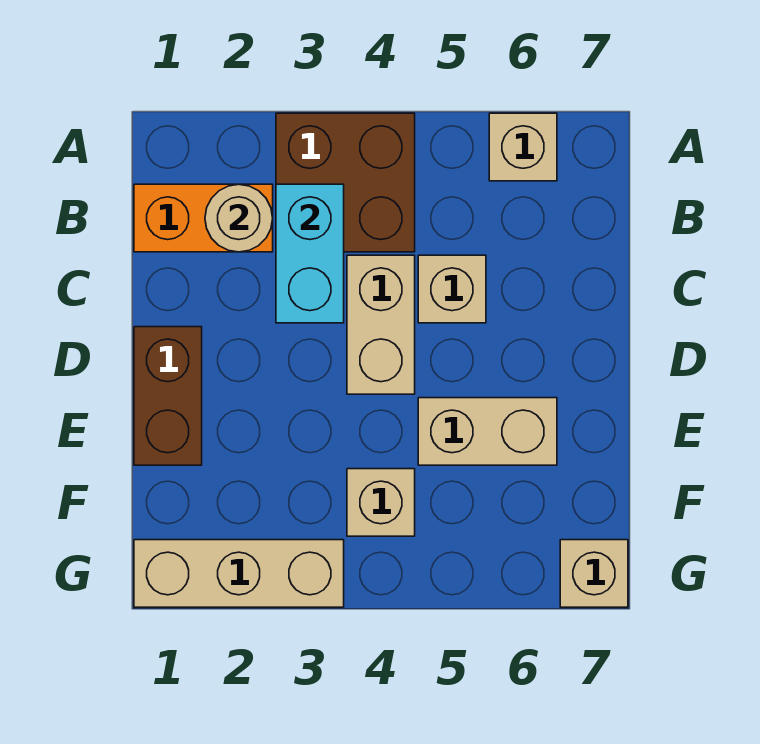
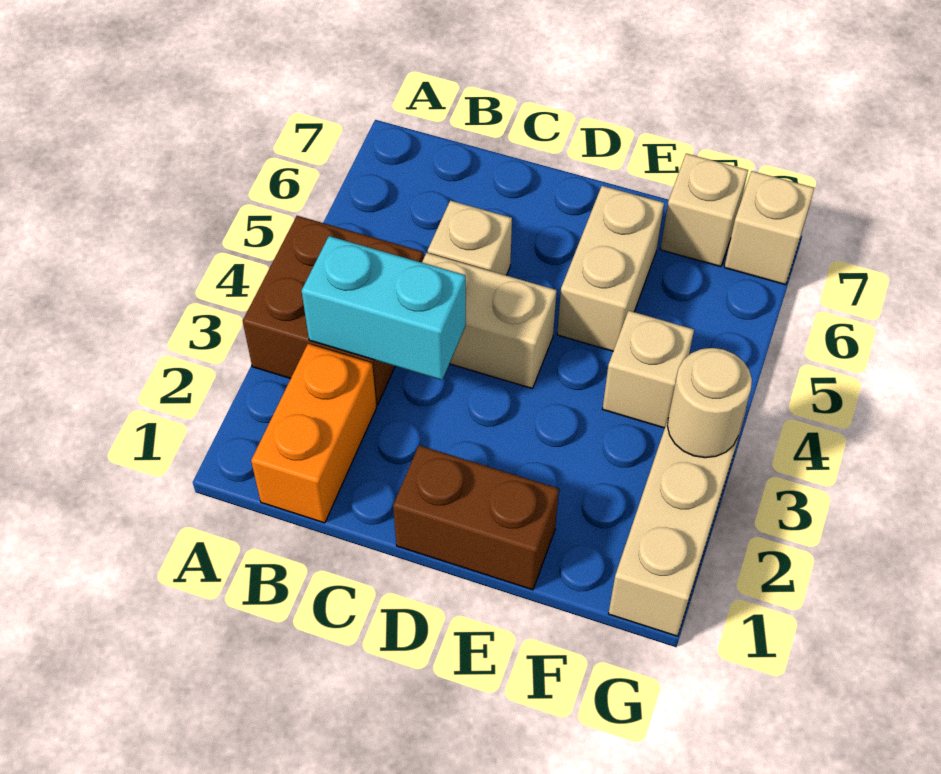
tan 1x1 brick [489,113,557,181] -> tan 1x1 brick moved to [660,153,748,267]
tan 1x1 round brick [205,184,273,252] -> tan 1x1 round brick moved to [667,348,752,458]

